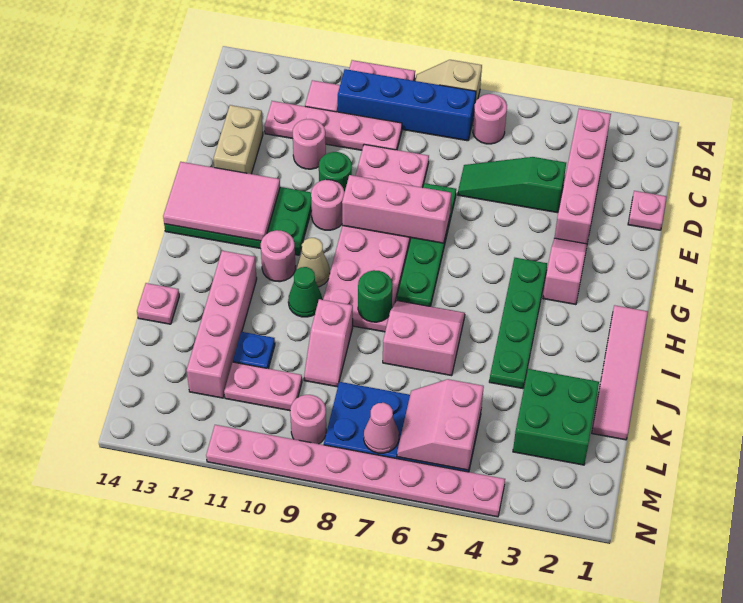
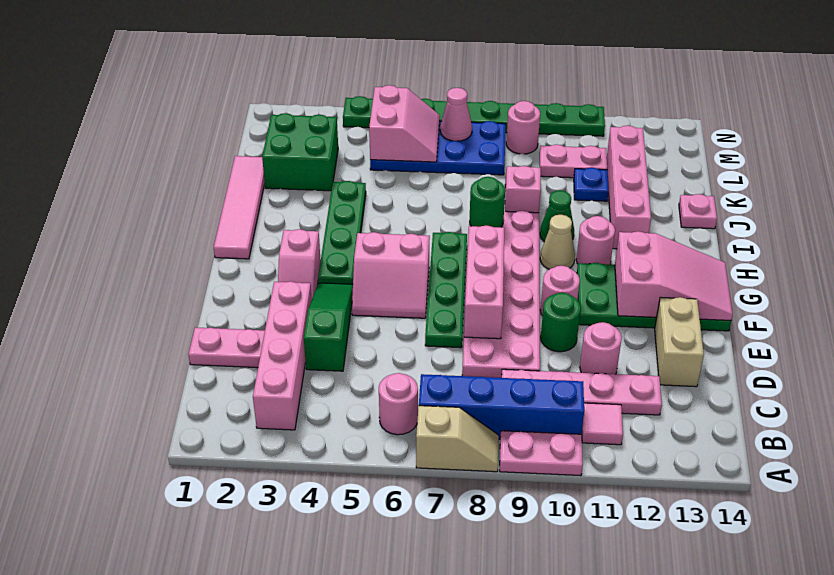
pink 1x1 plate [628,191,667,230] -> pink 1x2 plate [188,327,265,368]
green 1x3 slope [458,157,566,213] -> green 1x3 slope turned to [304,283,353,371]
pink 1x3 brick [342,175,451,243] -> pink 1x3 brick turned to [464,225,504,339]
pink 2x3 tile [163,162,280,241] -> pink 2x3 slope [615,231,733,320]
pink 2x2 slope [383,301,465,376] -> pink 2x2 slope moved to [352,232,430,318]
pink 1x8 plate [206,425,505,517] -> green 1x8 plate [343,96,605,136]

